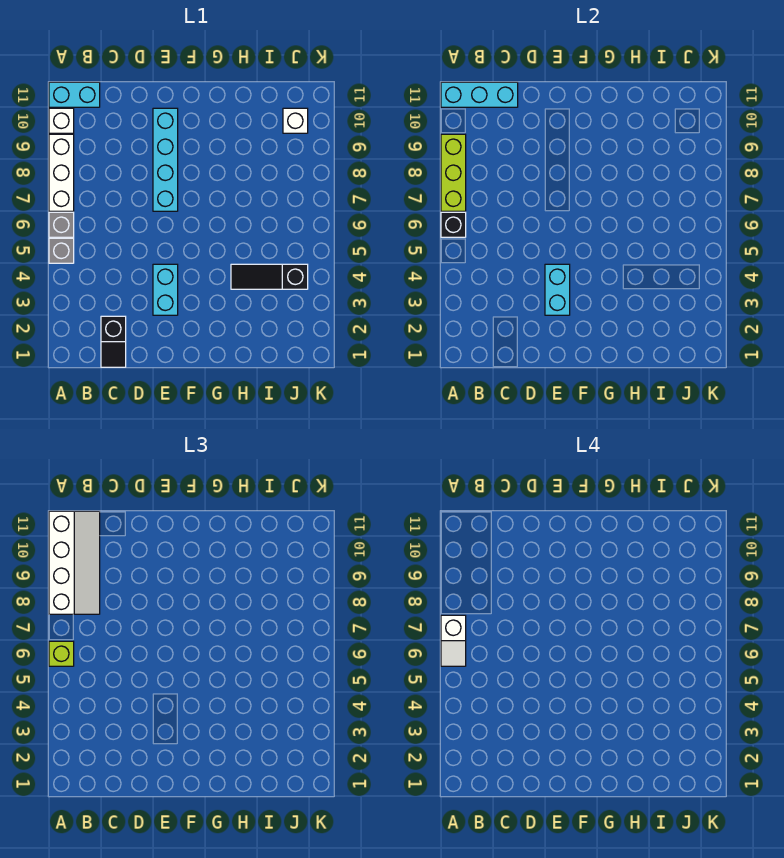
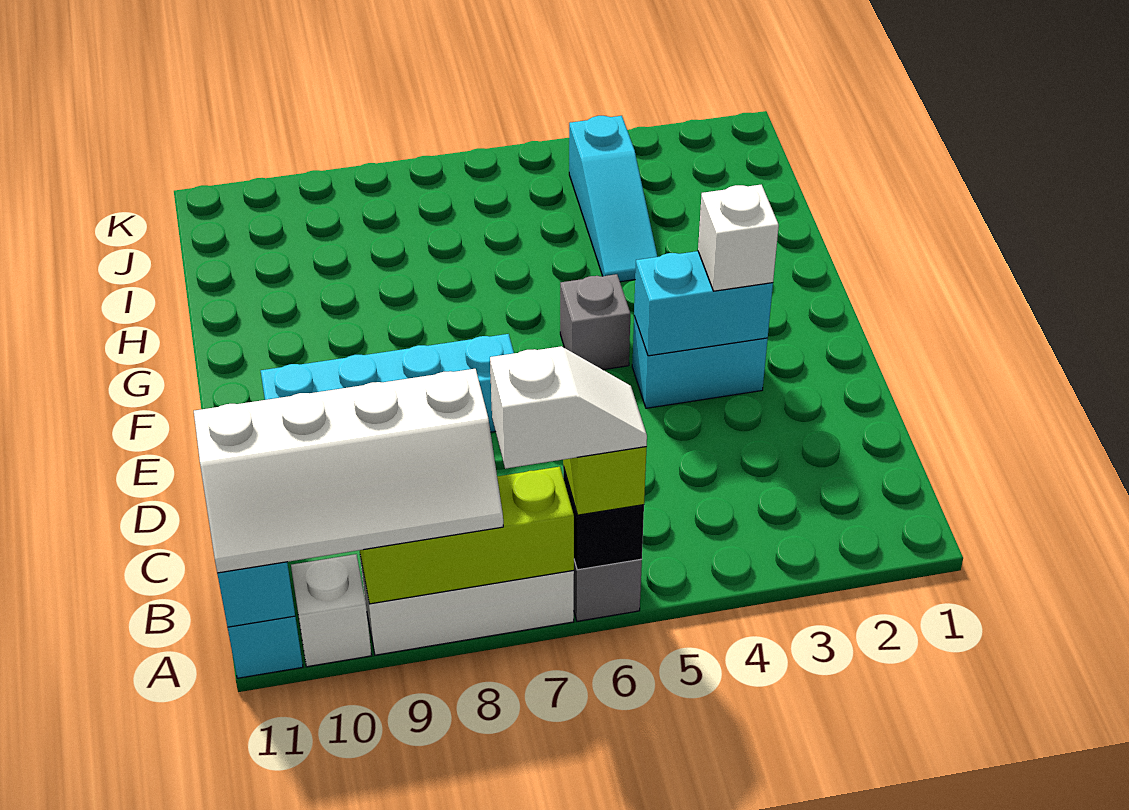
grey 1x1 brick [49,238,74,263] -> grey 1x1 brick moved to [560,274,630,370]
white 2x4 slope [49,511,100,614] -> white 2x4 slope turned to [194,369,503,573]
black 1x2 slope [101,316,126,367] -> none
black 1x3 slope [231,264,308,289] -> cyan 1x3 slope [569,116,657,282]
white 1x1 brick [283,108,308,133] -> white 1x1 brick moved to [698,185,779,291]

